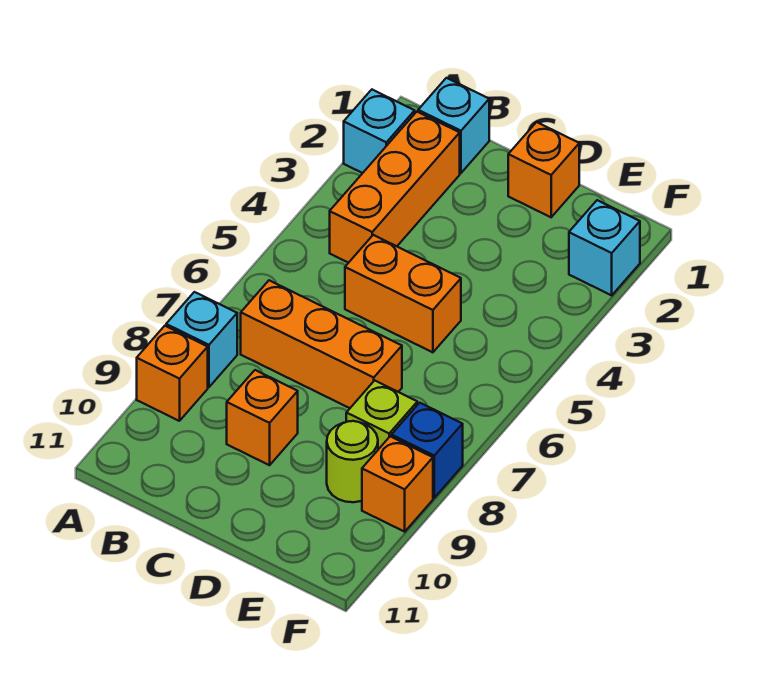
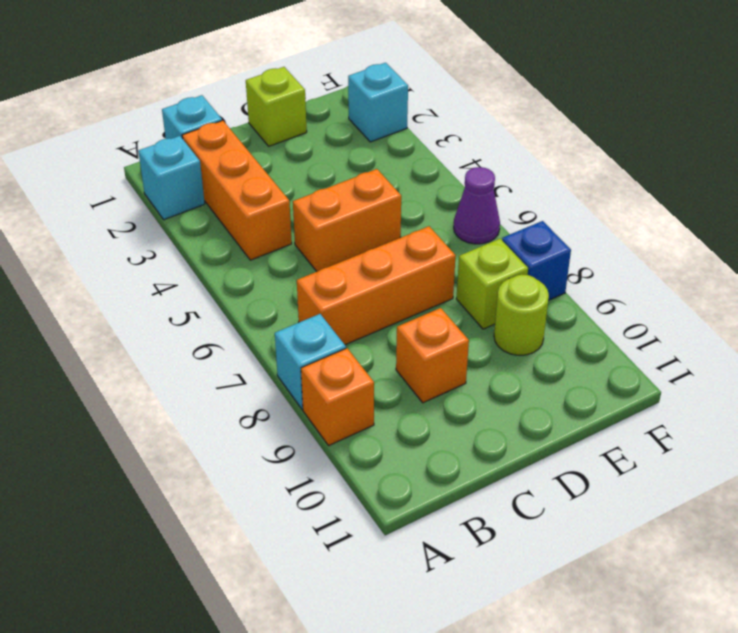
orange 1x1 brick [508,122,579,217] -> lime 1x1 brick [246,67,307,146]
none -> purple 1x1 cone [454,167,500,244]
orange 1x1 brick [362,436,433,532] -> none

